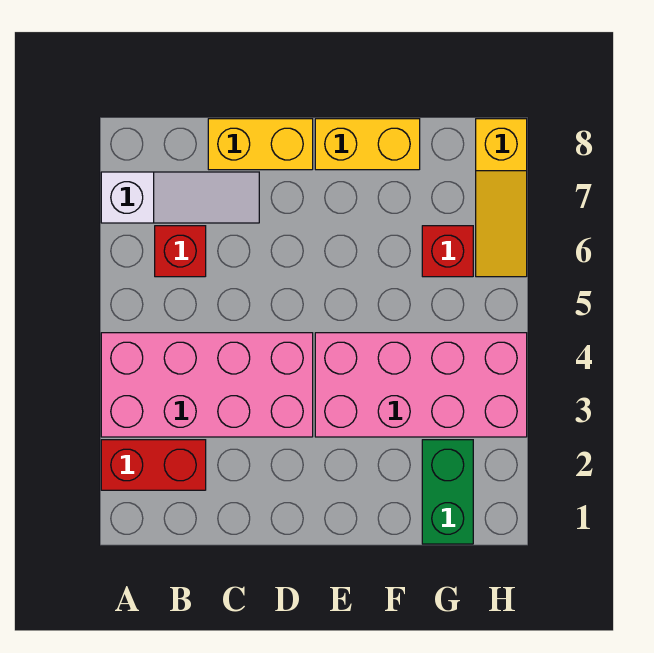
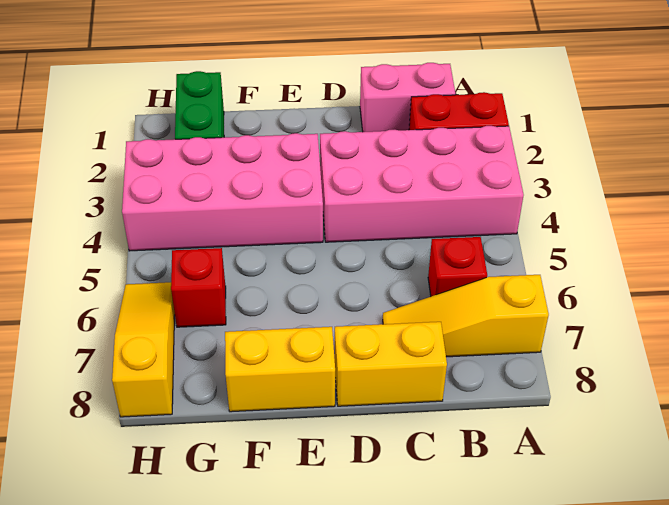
white 1x3 slope [101,172,259,223] -> yellow 1x3 slope [383,275,549,357]
none -> pink 1x2 brick [360,63,455,132]

